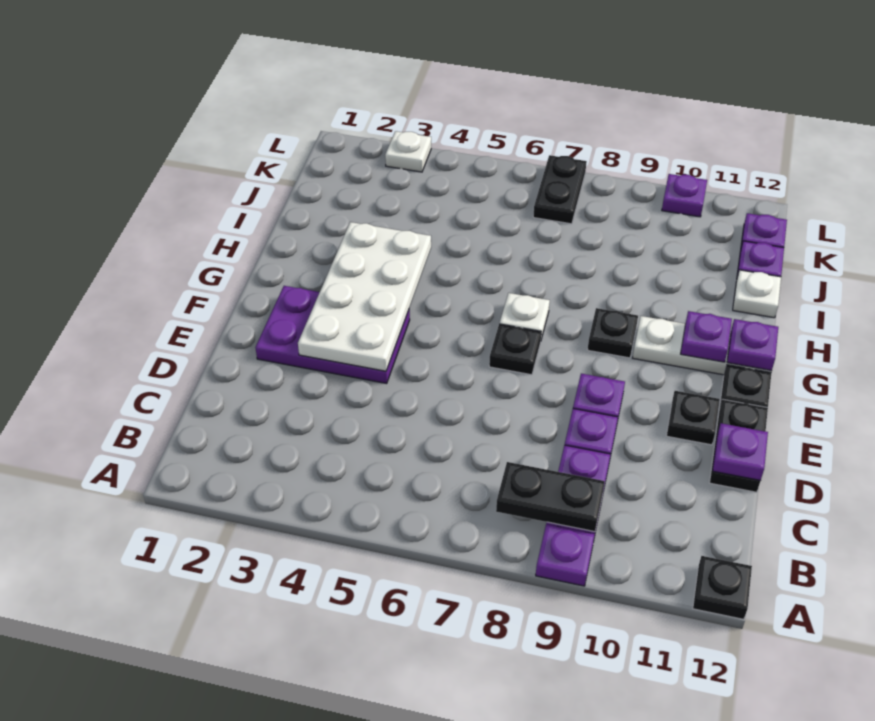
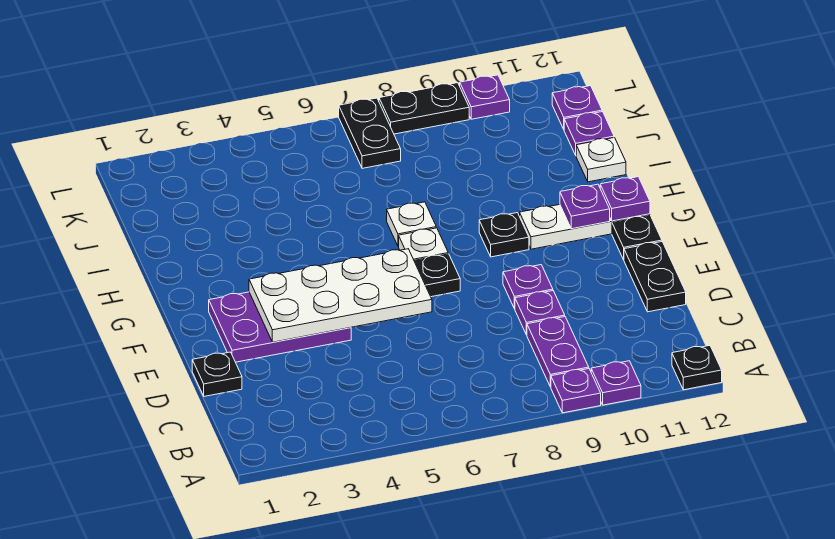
black 1x2 plate [496,462,605,532] -> black 1x2 plate moved to [379,83,469,134]
purple 1x1 plate [713,423,768,481] -> purple 1x1 plate moved to [591,361,641,405]
white 2x4 plate [298,222,431,371] -> white 2x4 plate turned to [249,249,432,342]
black 1x1 plate [667,391,720,445] -> black 1x1 plate moved to [192,352,242,396]
white 1x1 plate [385,131,431,172] -> white 1x1 plate moved to [387,202,436,246]

